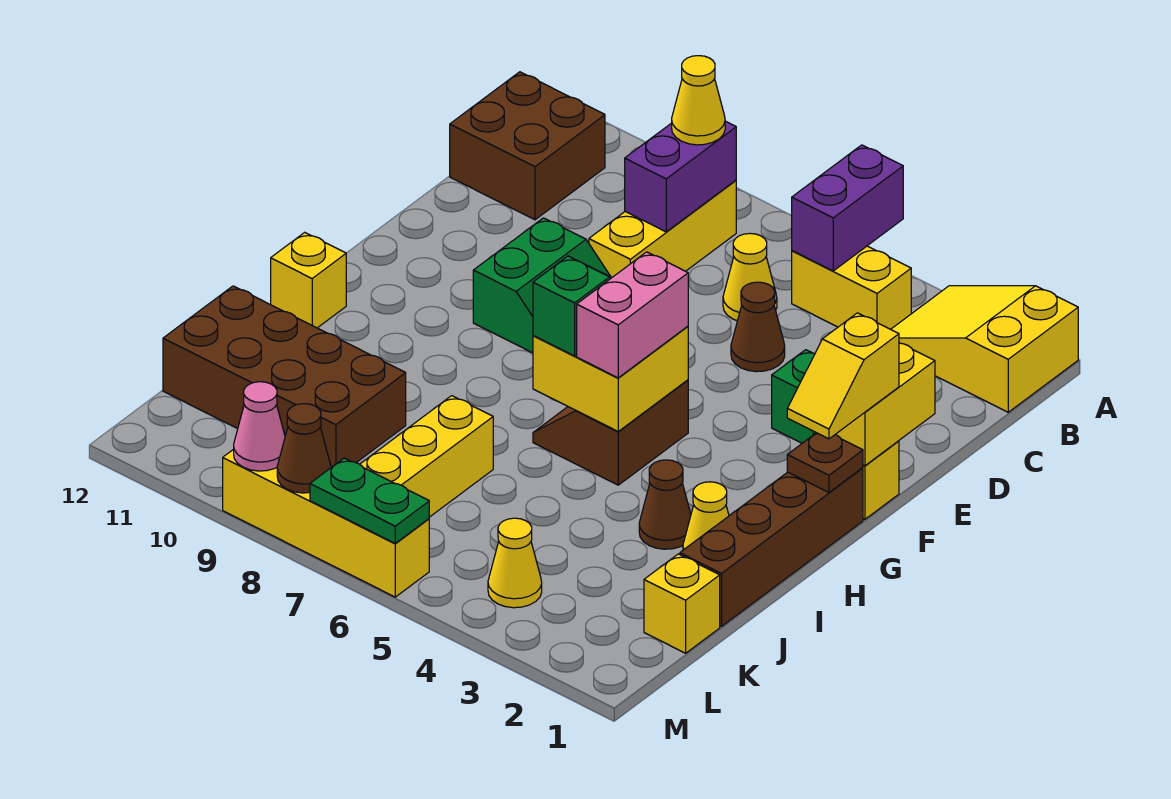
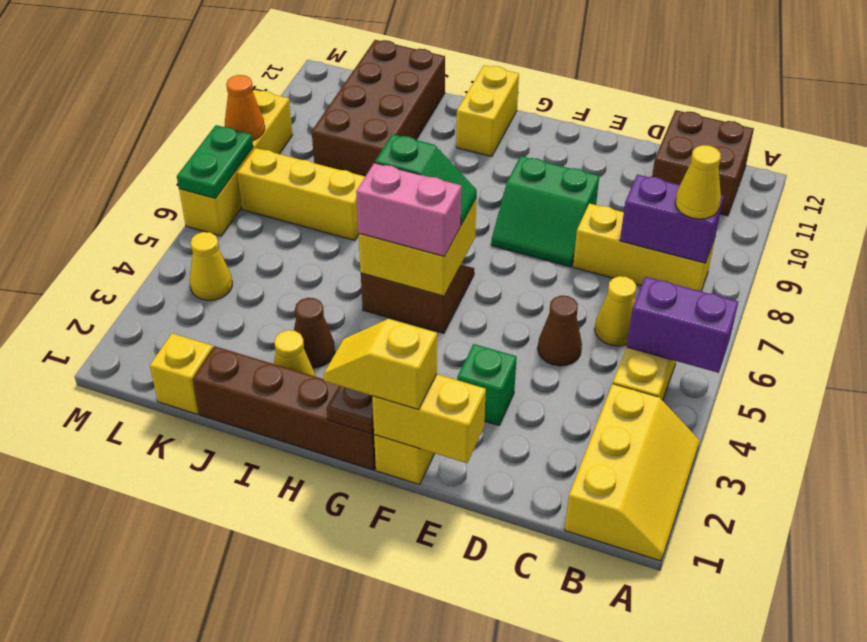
yellow 2x3 slope [891,286,1078,412] -> yellow 2x3 slope turned to [565,384,700,561]
yellow 1x1 brick [271,232,346,328] -> yellow 1x2 brick [456,65,519,157]
brown 1x1 cone [277,404,331,493] -> orange 1x1 cone [225,75,265,140]
pink 1x1 cone [234,382,285,471] -> none

